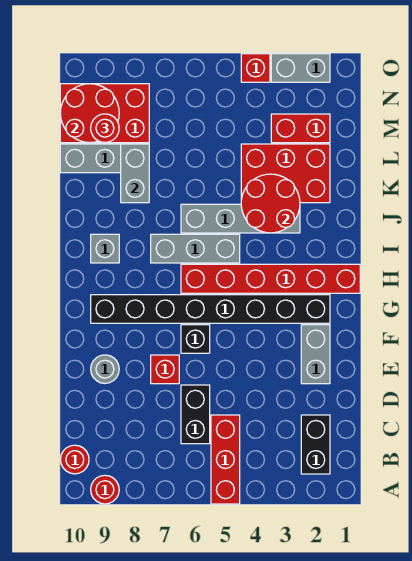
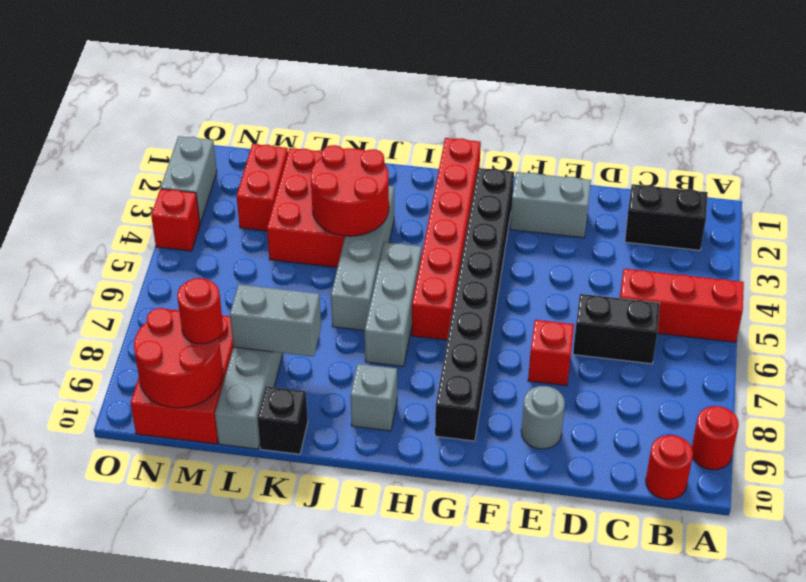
black 1x1 brick [181,325,210,353] -> black 1x1 brick moved to [257,387,308,454]

